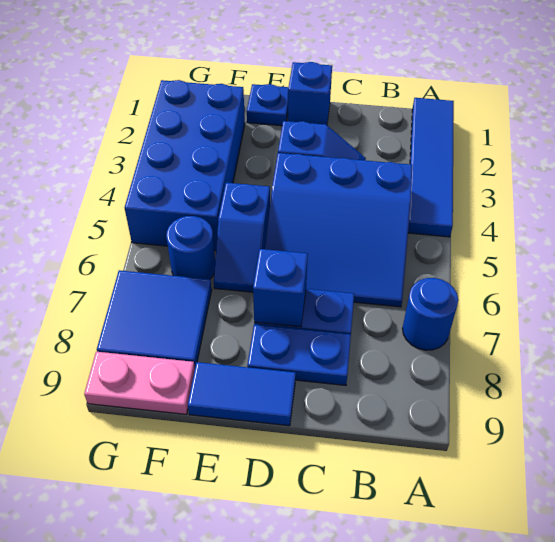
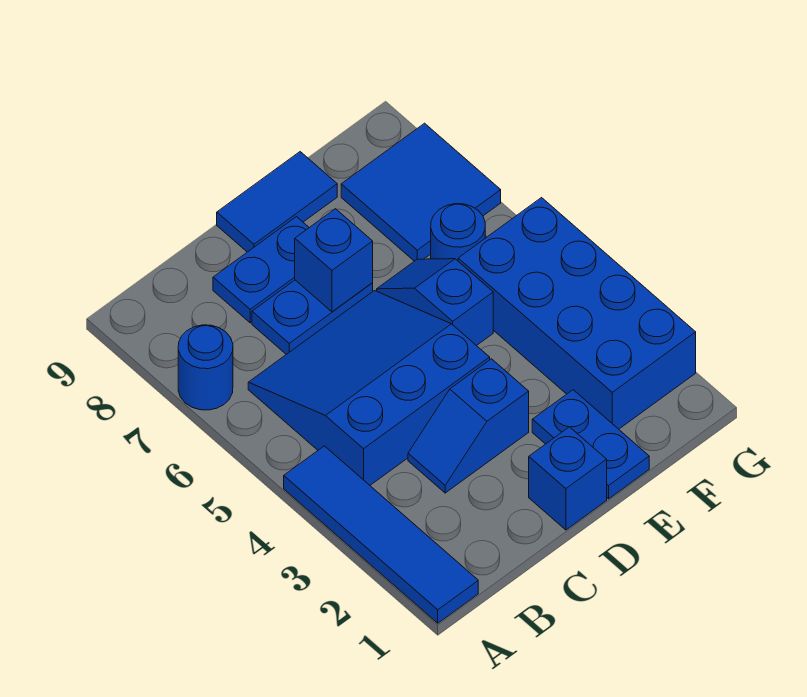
blue 1x1 plate [247,84,288,126] -> blue 1x2 plate [532,390,649,499]
pink 1x2 plate [84,352,195,414] -> none

